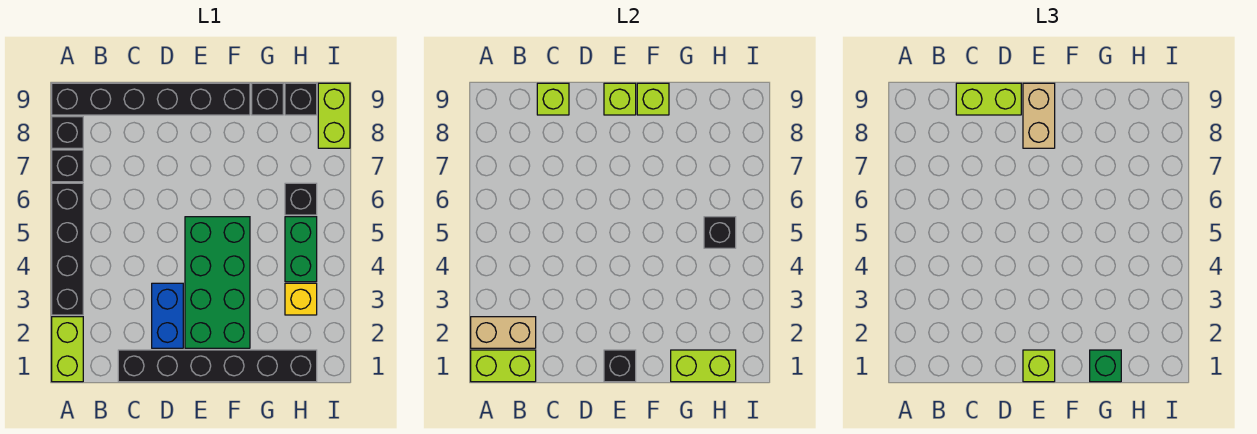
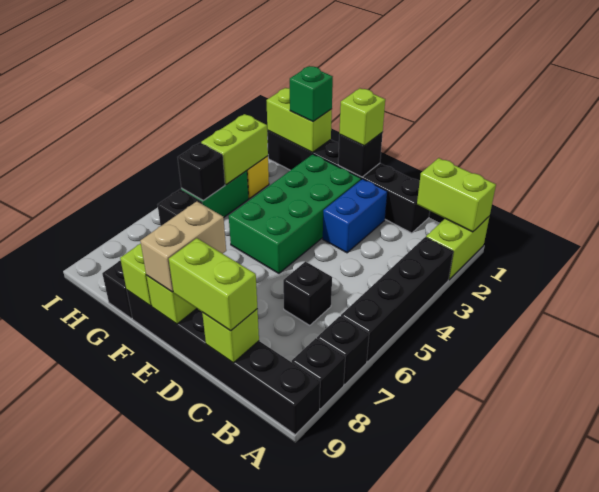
tan 1x2 brick [471,317,536,348] -> none
black 1x1 brick [285,83,317,115] -> black 1x1 brick moved to [283,261,332,325]
lime 1x2 brick [318,83,350,148] -> lime 1x2 brick moved to [201,114,268,185]

